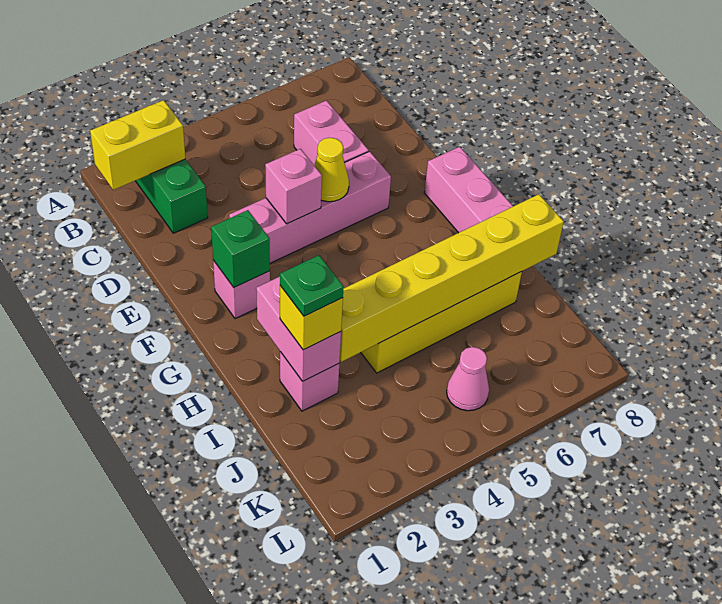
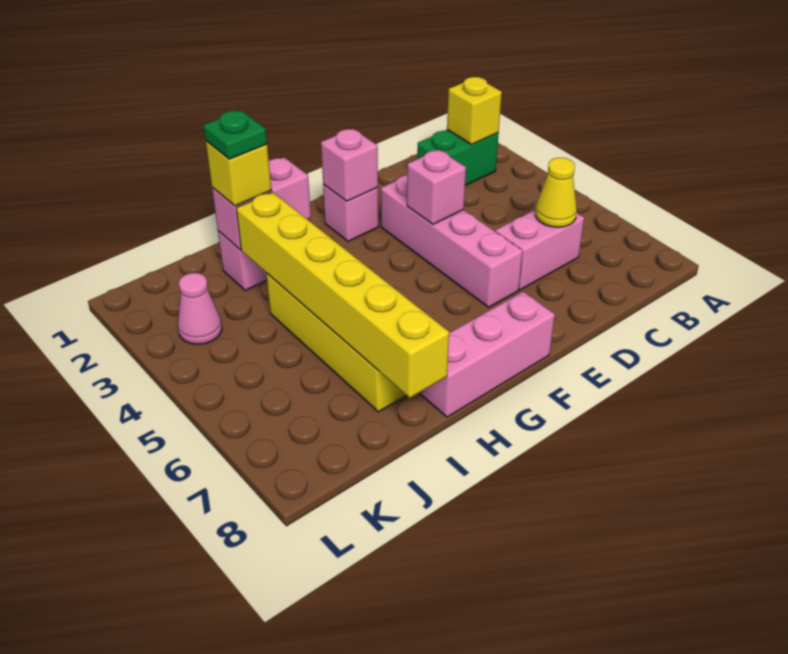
yellow 1x2 brick [90,100,185,190] -> yellow 1x1 brick [447,77,502,145]
yellow 1x1 cone [314,138,349,202] -> yellow 1x1 cone moved to [535,158,577,227]
green 1x1 brick [211,210,270,288] -> pink 1x1 brick [321,129,378,201]
pink 1x1 cone [447,347,489,411] -> pink 1x1 cone moved to [178,273,222,344]

